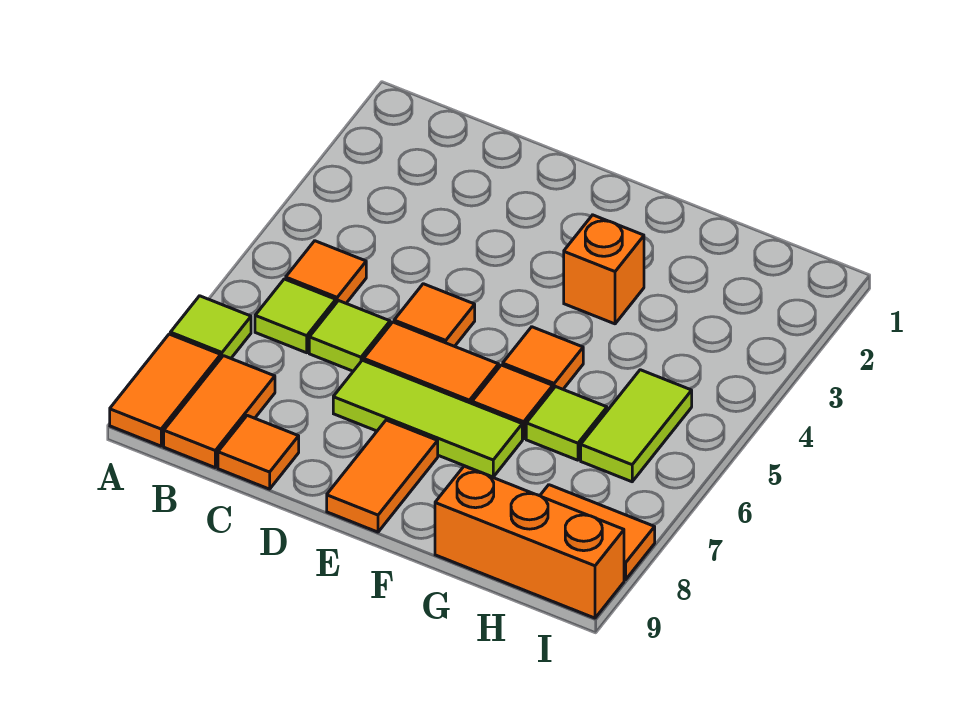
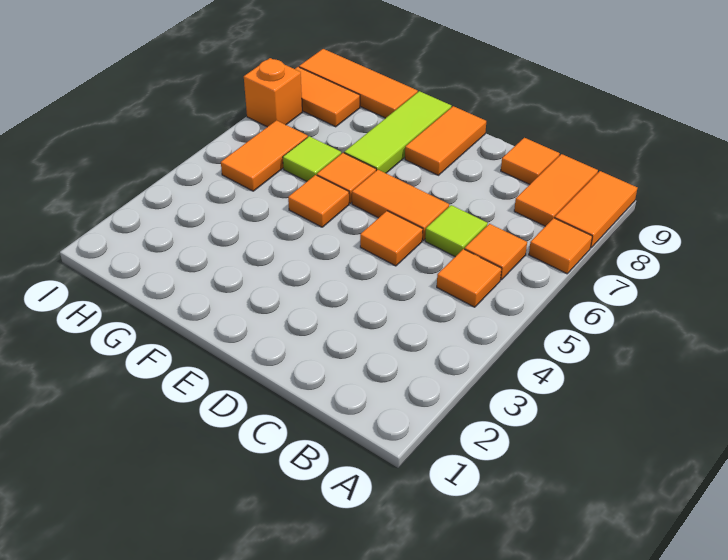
lime 1x1 tile [170,296,251,358] -> orange 1x1 tile [529,218,592,274]
lime 1x1 tile [255,279,336,353] -> orange 1x1 tile [465,224,527,280]
lime 1x3 tile [333,360,522,477] -> lime 1x3 tile turned to [344,91,451,173]
orange 1x1 brick [564,215,644,324] -> orange 1x1 brick moved to [244,58,302,127]
orange 1x3 brick [435,466,624,618] -> orange 1x3 tile [299,49,418,118]
lime 1x2 tile [581,370,692,482] -> orange 1x2 tile [221,120,308,191]

